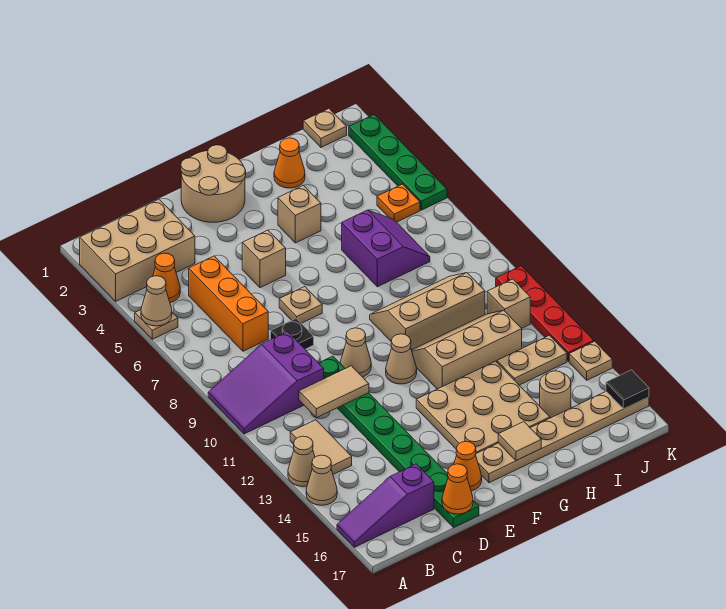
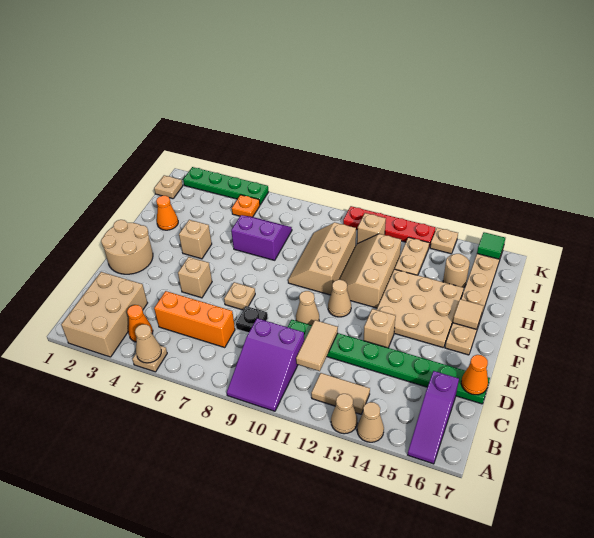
none -> tan 1x1 brick [364,309,396,348]
orange 1x1 cone [454,441,482,491] -> none
black 1x1 tile [606,370,649,409] -> green 1x1 tile [477,232,505,259]

